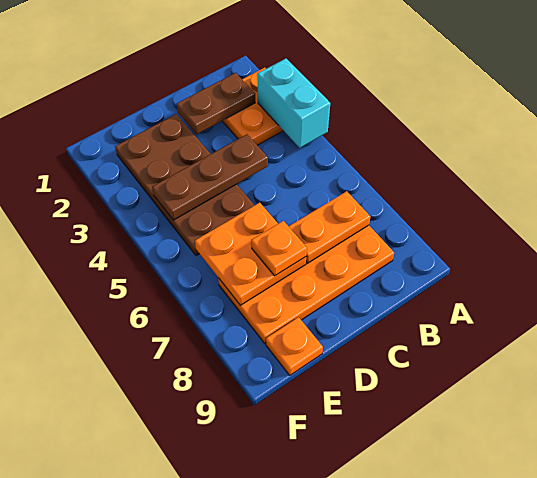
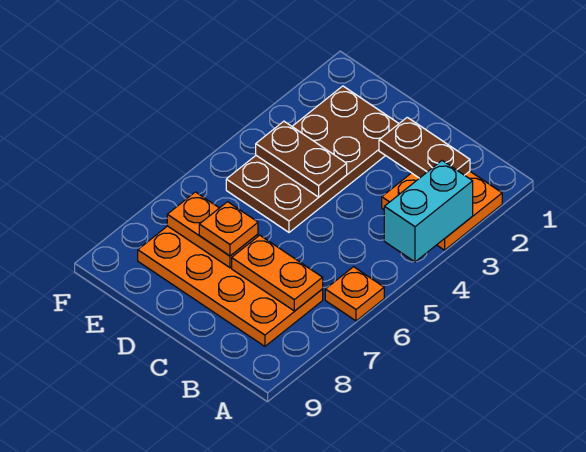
brown 1x3 plate [152,134,268,220] -> brown 1x2 plate [256,121,347,197]
orange 2x2 plate [195,203,306,306] -> orange 1x2 plate [167,192,258,268]
orange 1x1 plate [266,317,323,375] -> orange 1x1 plate moved to [325,267,384,321]

